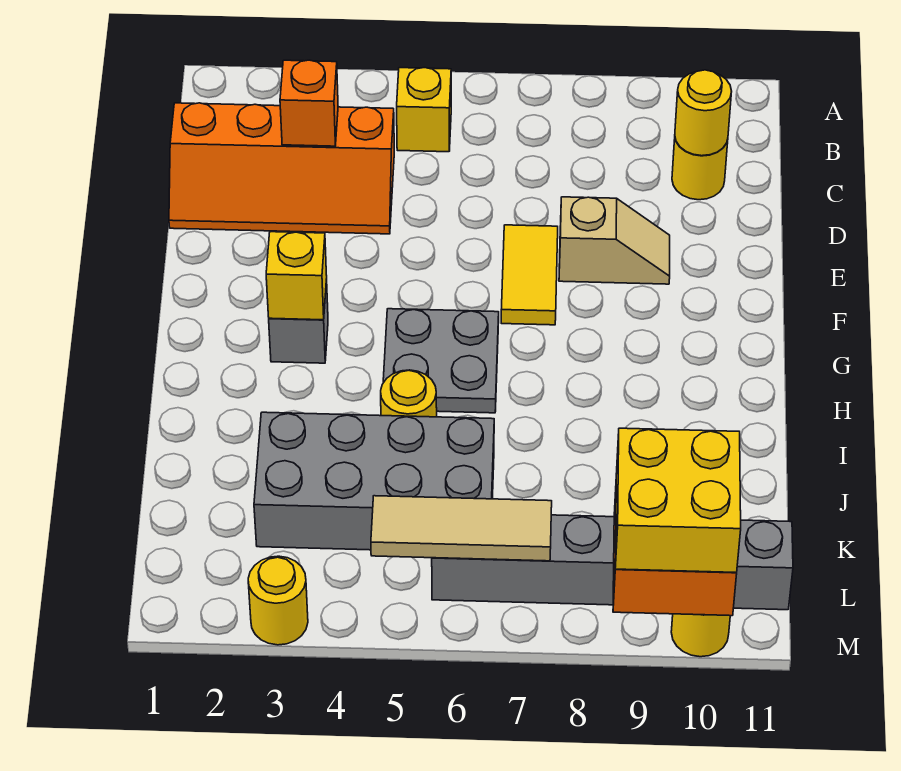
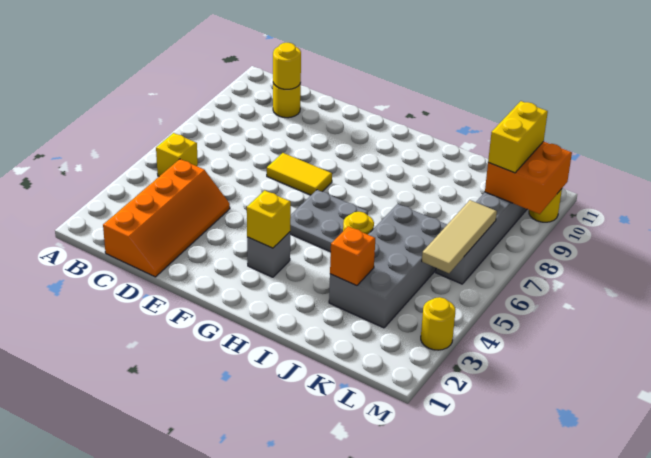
orange 1x1 brick [280,60,338,146] -> orange 1x1 brick moved to [330,226,375,286]
tan 1x2 slope [559,197,670,284] -> none
yellow 2x2 brick [615,428,741,573] -> yellow 1x2 brick [488,101,548,173]

